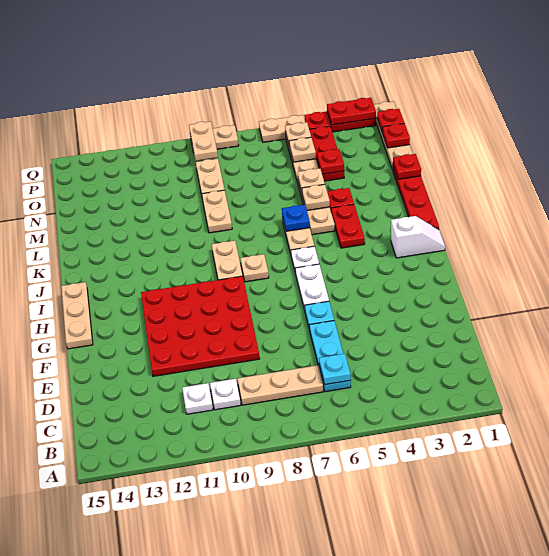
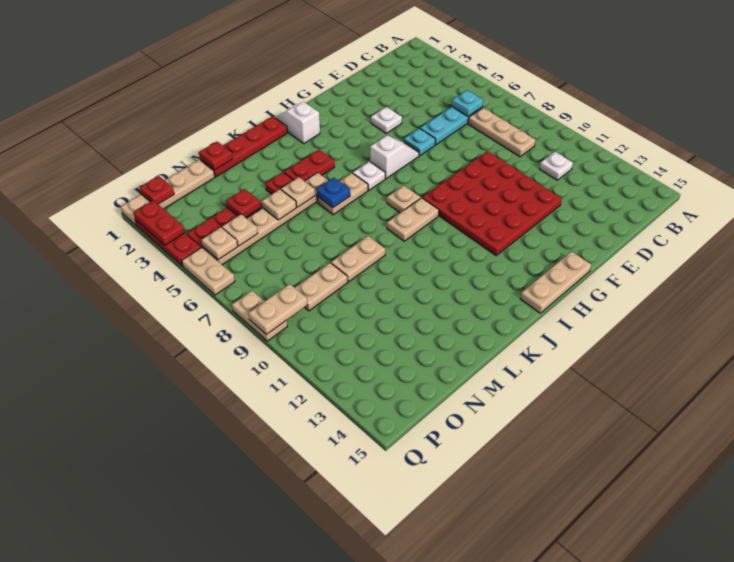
white 1x1 plate [210,379,241,410] -> white 1x1 plate moved to [371,107,402,133]
white 1x2 plate [295,264,329,310] -> white 1x2 slope [370,135,419,178]
red 1x1 plate [383,123,410,148] -> none

